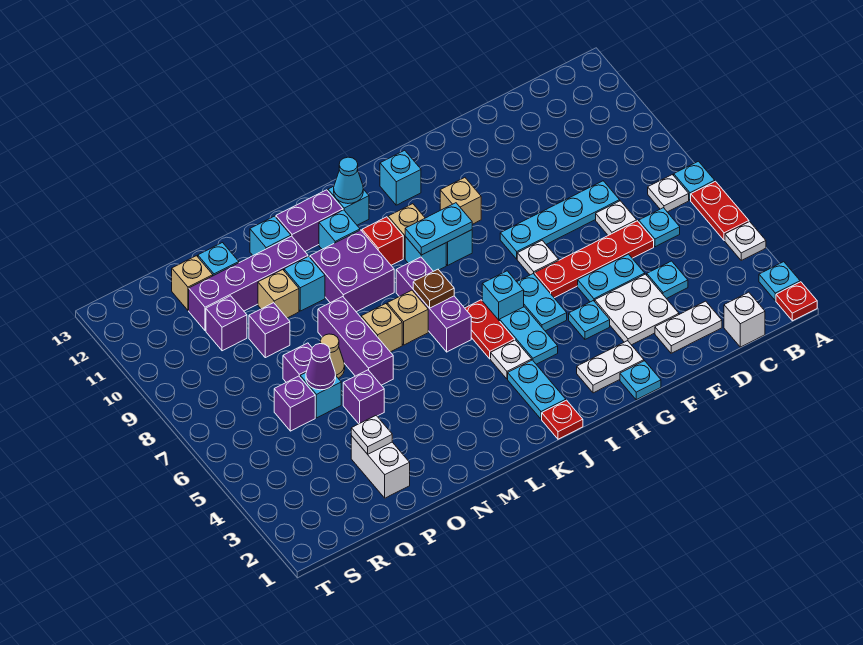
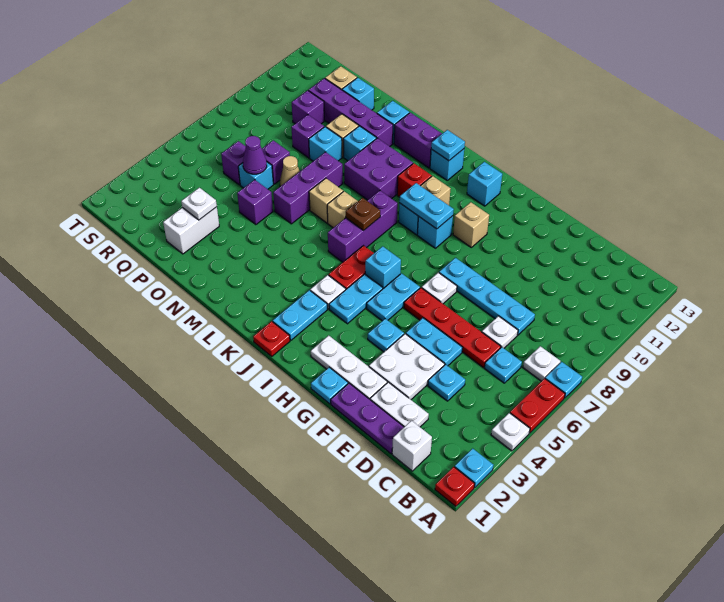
none -> purple 1x3 plate [331,383,404,454]
white 1x2 plate [577,341,644,393] -> white 1x3 plate [311,335,387,399]
cyan 1x1 cone [334,157,363,204] -> cyan 1x1 plate [431,130,465,161]
cyan 1x1 brick [319,210,360,249] -> cyan 1x1 brick moved to [309,127,342,161]

